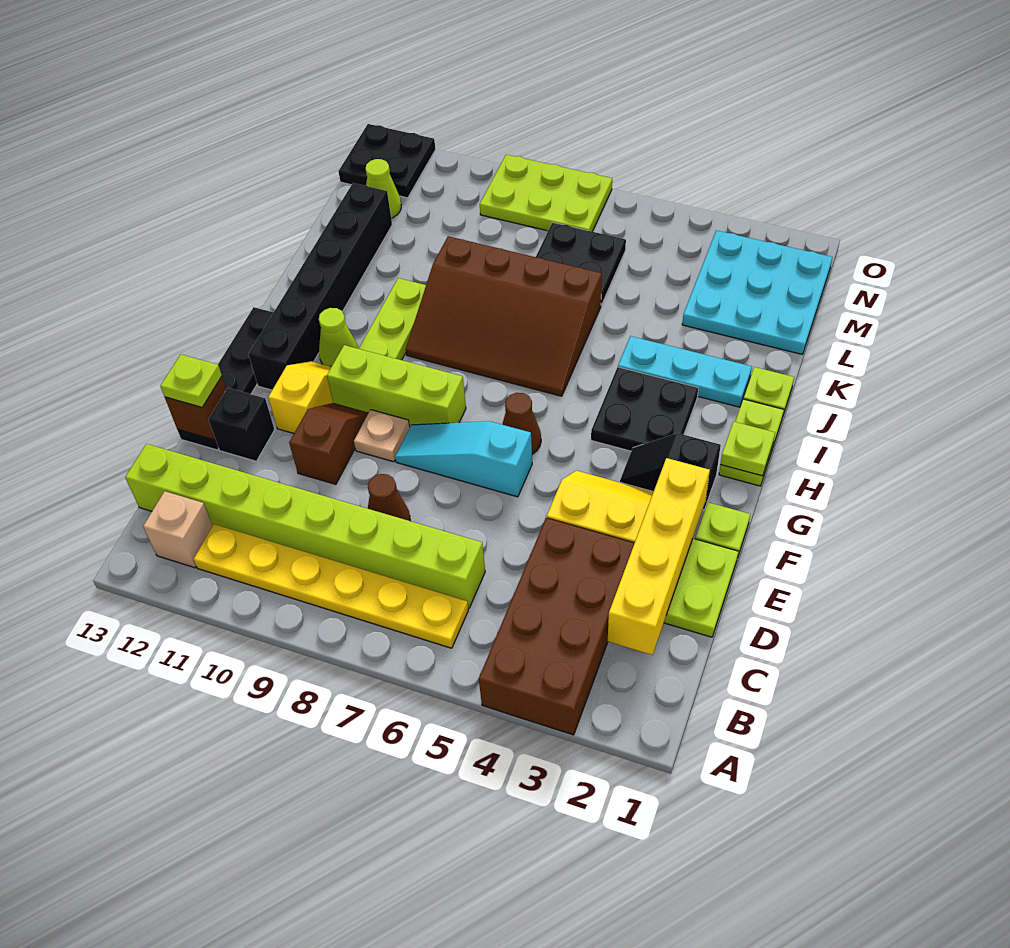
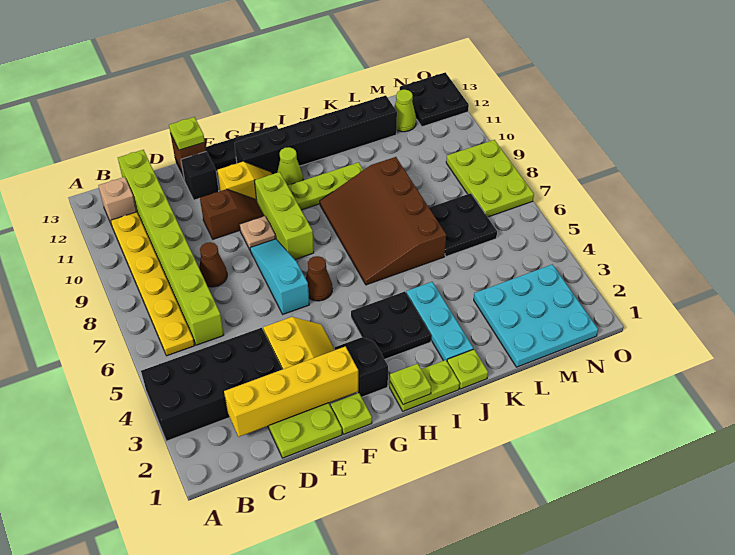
brown 2x4 brick [479,518,634,735] -> black 2x4 brick [141,328,282,441]

